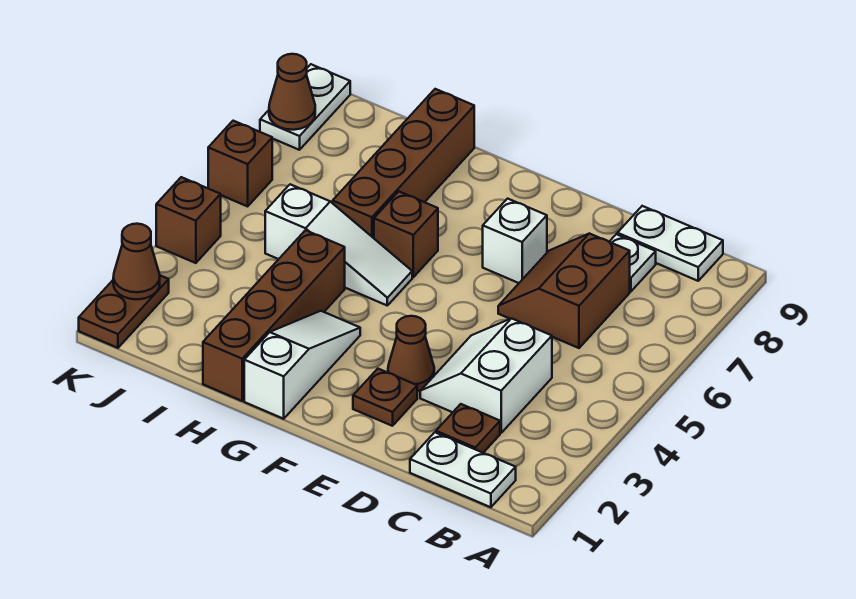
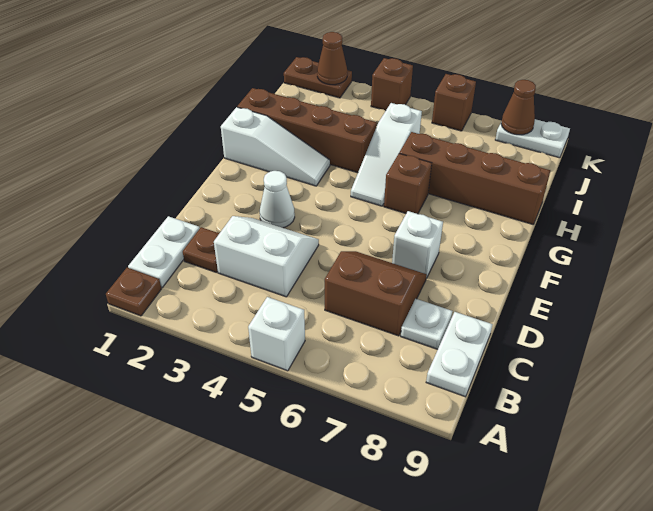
none -> white 1x1 brick [248,297,305,371]
brown 1x1 plate [353,369,417,426] -> brown 1x1 plate moved to [106,268,161,316]
brown 1x1 cone [388,316,434,391] -> white 1x1 cone [260,171,295,228]

